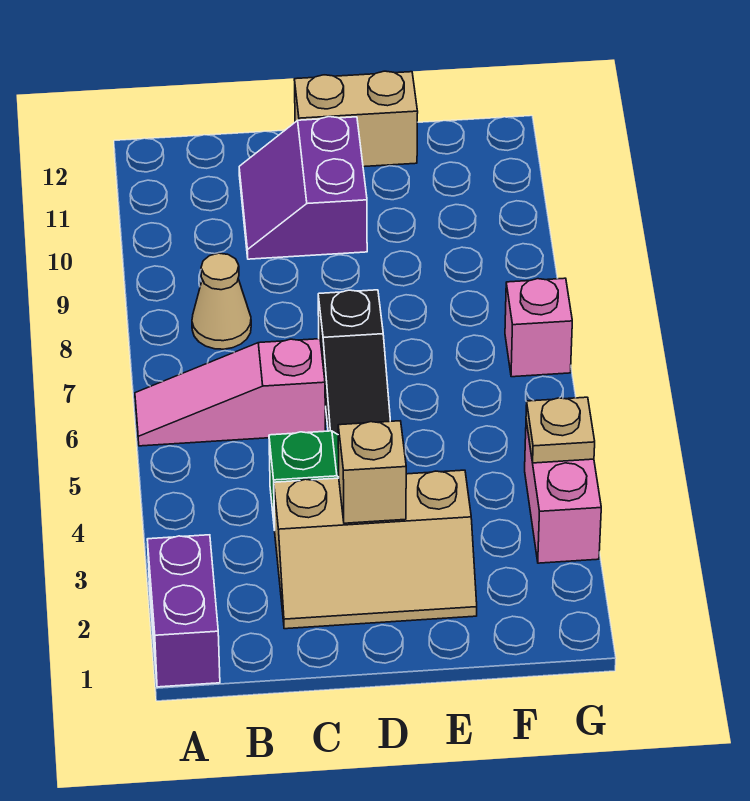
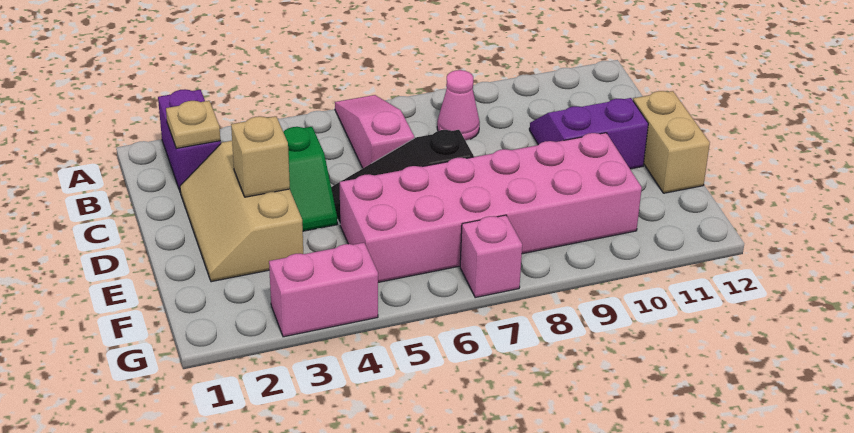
purple 1x2 brick [147,535,220,687] -> purple 1x2 brick turned to [158,89,221,191]
tan 1x1 cone [192,253,251,349] -> pink 1x1 cone [437,70,480,141]
none -> pink 2x6 brick [340,133,642,282]
tan 1x1 plate [526,397,595,463] -> tan 1x1 plate moved to [166,101,220,148]

